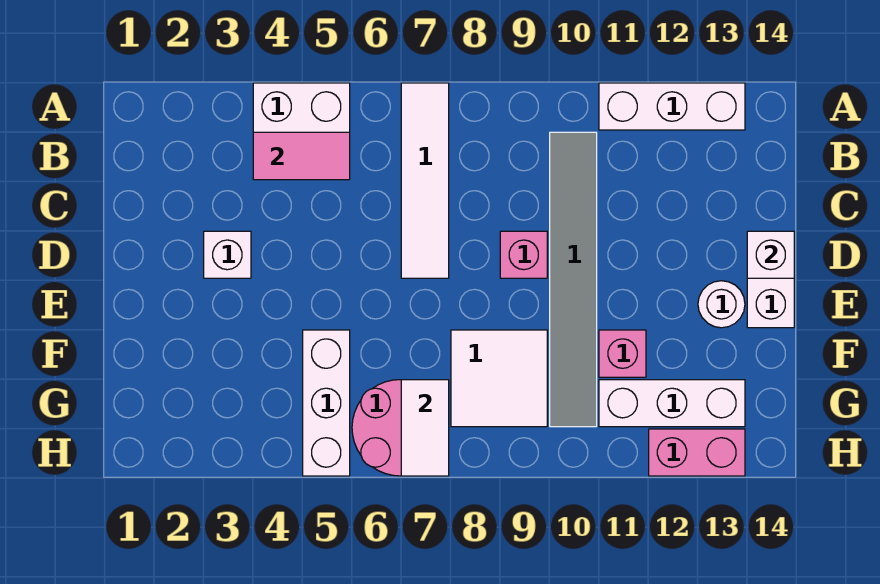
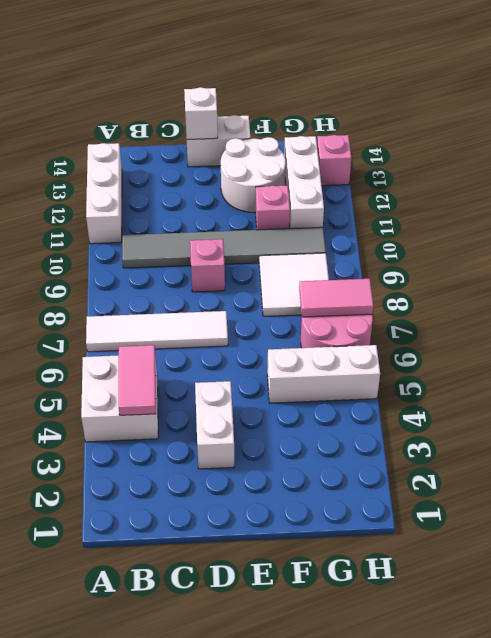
white 1x1 brick [204,231,251,278] -> white 1x2 brick [195,381,234,469]
white 1x1 round brick [698,281,745,328] -> white 2x2 round brick [221,137,285,212]
white 1x2 tile [401,380,449,476] -> pink 1x2 tile [299,279,373,317]
pink 1x2 brick [649,429,745,476] -> pink 1x1 brick [317,135,351,186]

